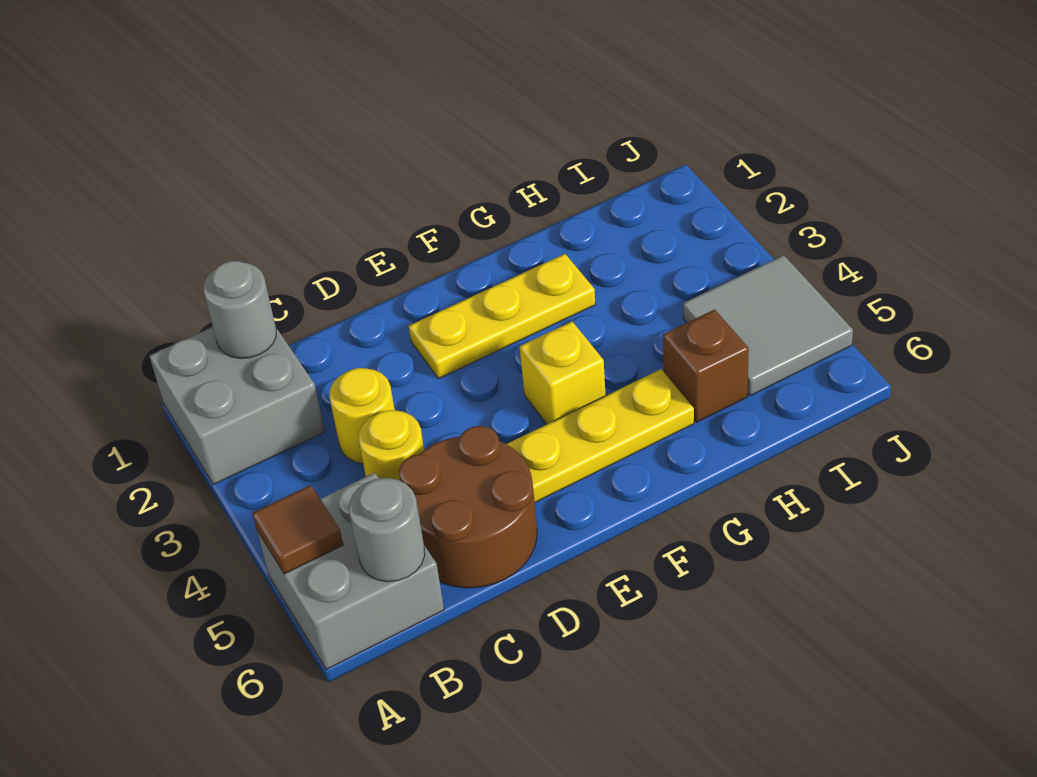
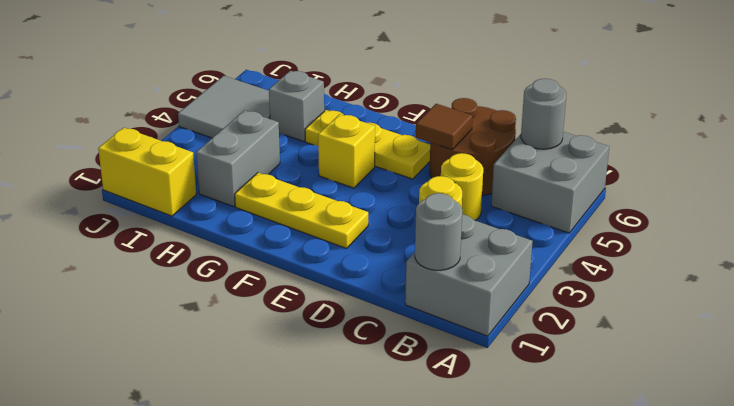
brown 1x1 tile [252,485,343,574] -> brown 1x1 tile moved to [416,104,472,150]
none -> grey 1x2 brick [196,110,280,207]
brown 1x1 brick [663,310,749,422] -> grey 1x1 brick [269,71,324,141]
none -> yellow 1x2 brick [98,128,196,216]

